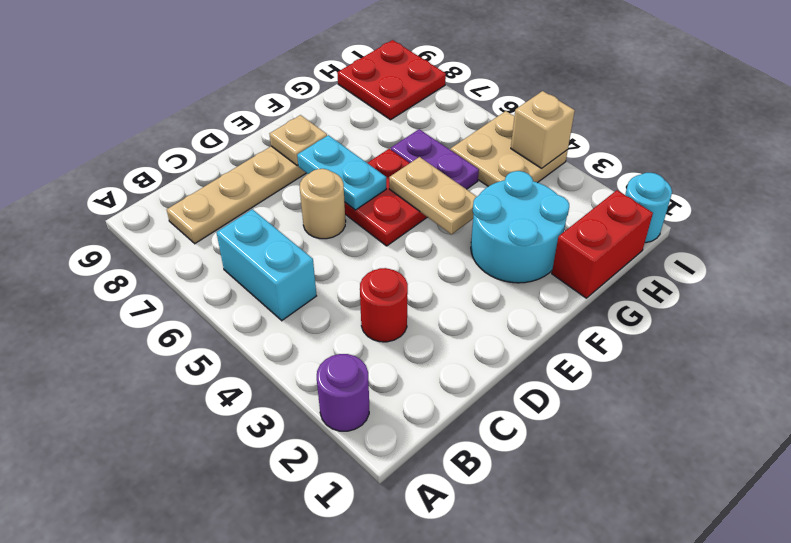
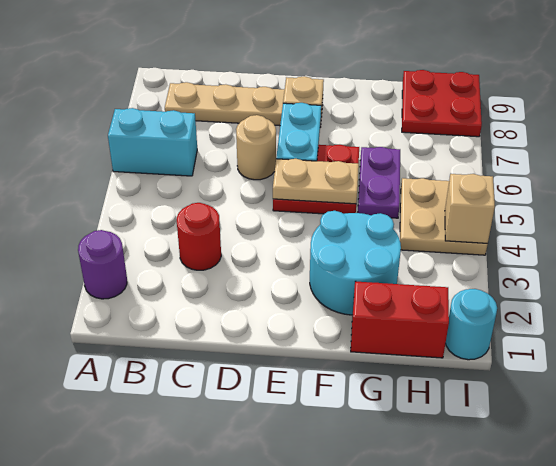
cyan 1x2 brick [216,209,316,321] -> cyan 1x2 brick turned to [108,108,197,176]
tan 1x2 plate [389,157,477,235] -> tan 1x2 plate turned to [273,159,359,204]

